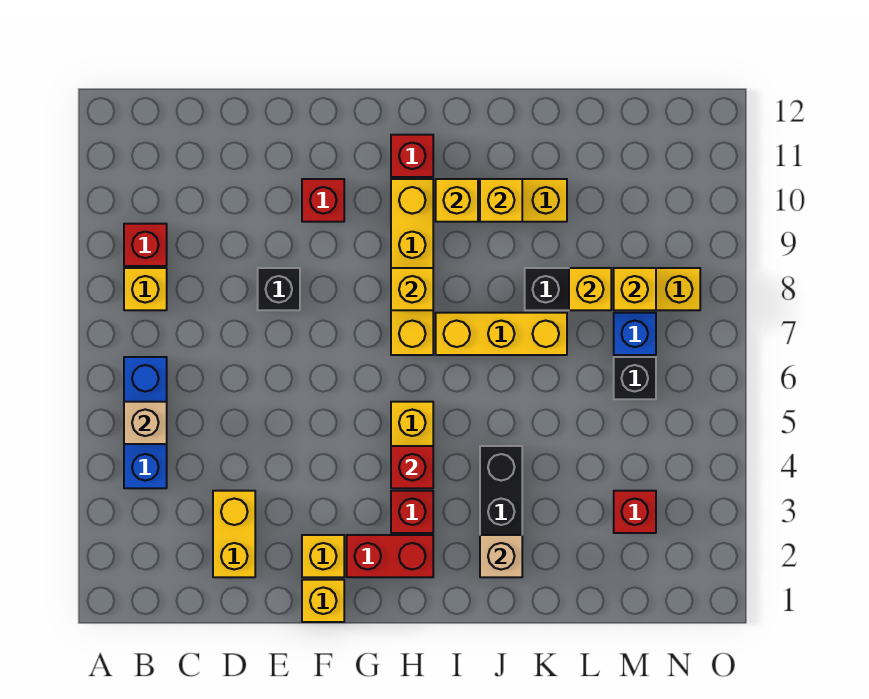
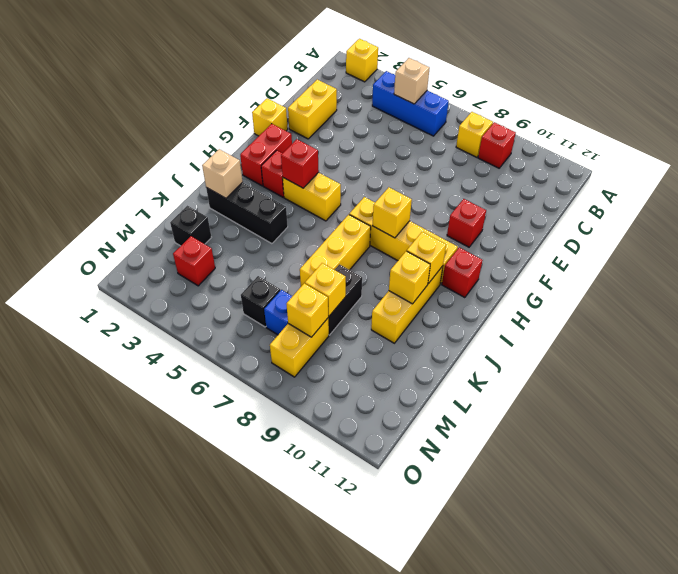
yellow 1x2 brick [213,491,255,577] -> yellow 1x2 brick turned to [288,80,337,139]
black 1x1 brick [258,268,300,310] -> black 1x1 brick moved to [170,206,212,246]
yellow 1x1 brick [302,535,344,577] -> yellow 1x1 brick moved to [346,39,378,82]

